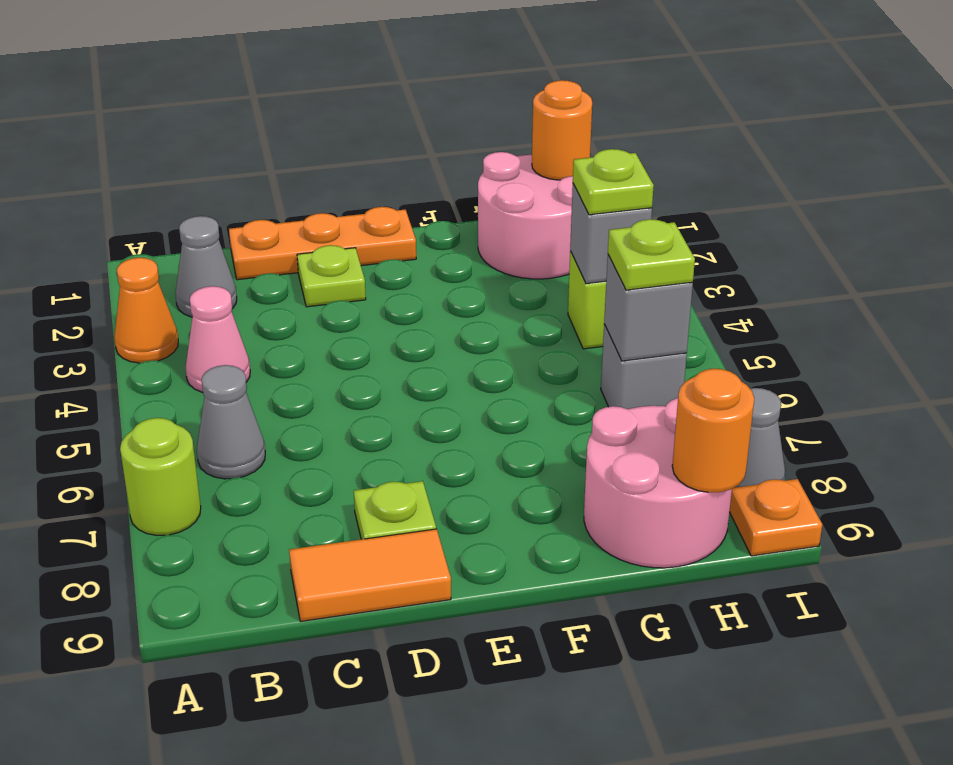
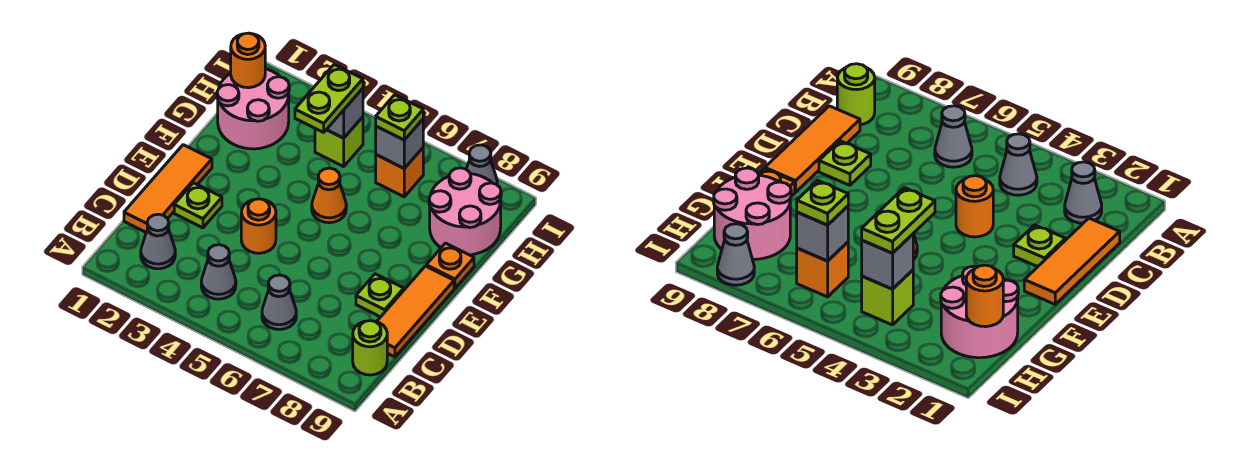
orange 1x1 cone [114,258,178,363] -> orange 1x1 cone moved to [312,168,346,223]
lime 1x1 round brick [120,418,201,536] -> lime 1x1 round brick moved to [353,320,387,375]
pink 1x1 cone [186,286,250,392] -> grey 1x1 cone [201,245,236,299]
orange 1x3 plate [229,207,416,280] -> orange 1x3 tile [124,145,212,232]
orange 1x2 tile [289,529,451,621] -> orange 1x3 tile [377,266,454,357]
lime 1x1 plate [573,149,654,215] -> lime 1x2 plate [295,65,363,132]
grey 1x1 brick [601,324,687,409] -> orange 1x1 brick [376,148,423,197]
orange 1x1 round brick [672,369,754,492] -> orange 1x1 round brick moved to [241,199,276,253]
orange 1x1 plate [730,479,822,556] -> orange 1x1 plate moved to [426,243,474,288]

